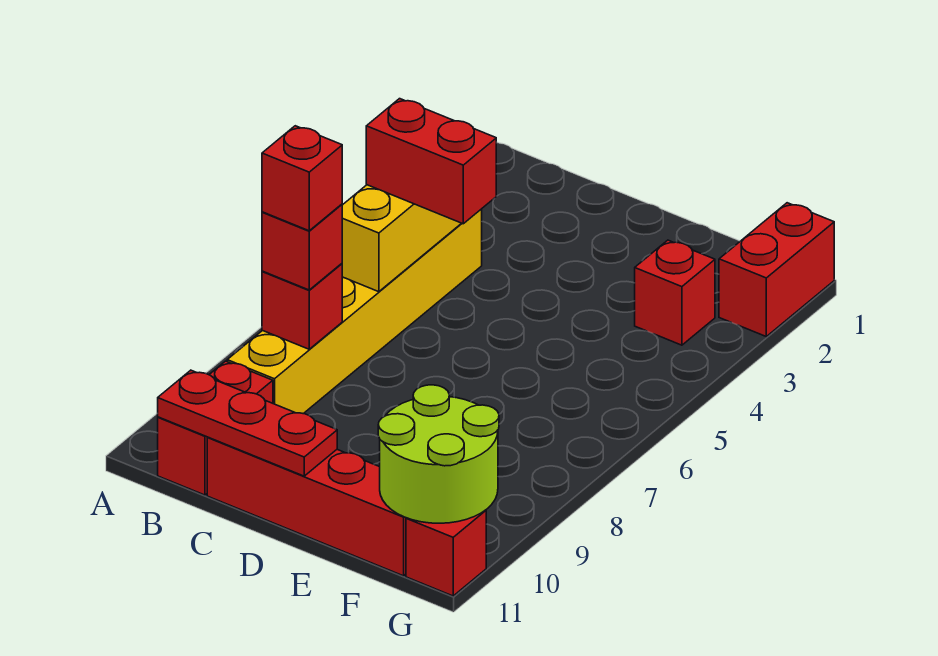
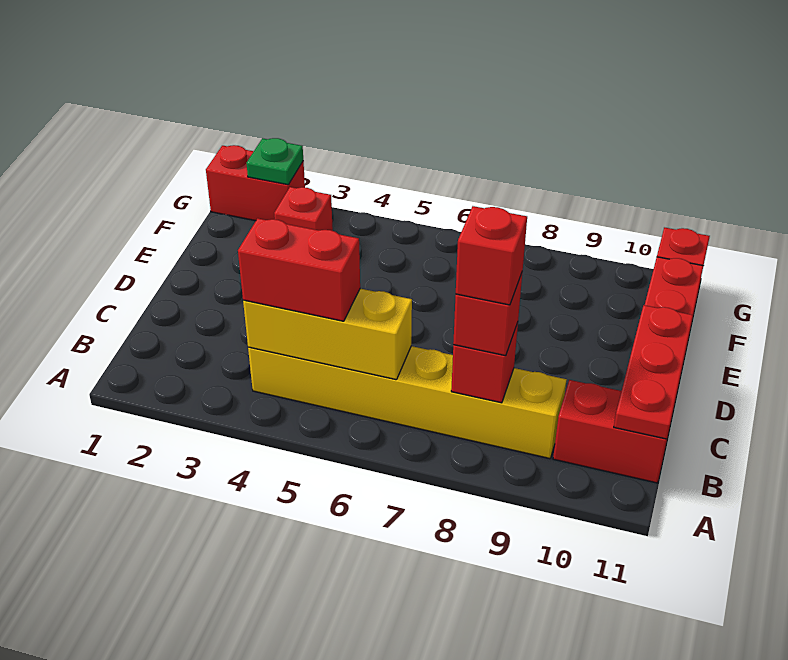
red 1x2 brick [366,99,496,224] -> red 1x2 brick turned to [238,218,360,321]
lime 2x2 round brick [378,385,499,523] -> none
none -> green 1x1 plate [247,138,303,185]

